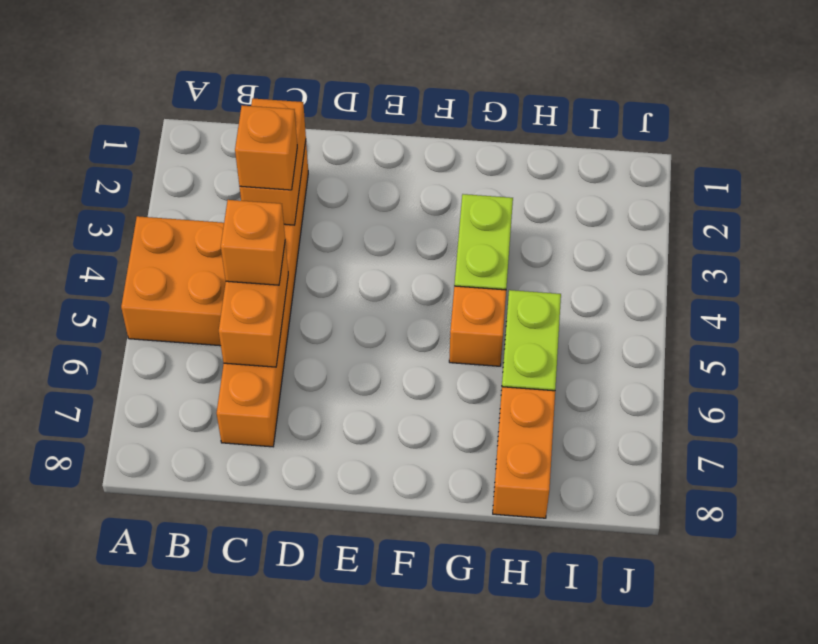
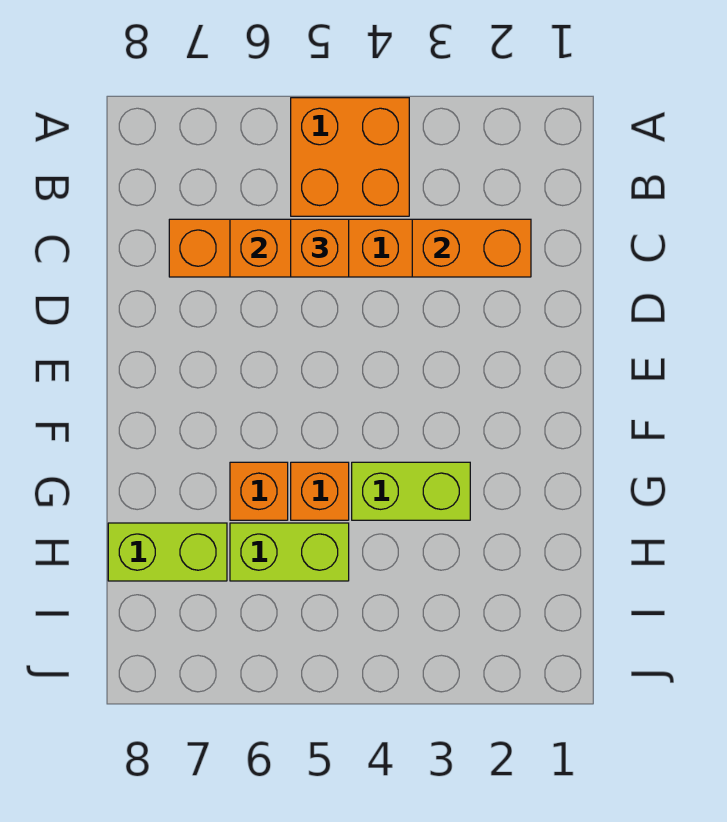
orange 1x1 brick [235,105,297,190] -> orange 1x1 brick moved to [230,462,288,520]
orange 1x2 brick [493,387,555,518] -> lime 1x2 brick [108,523,227,581]

